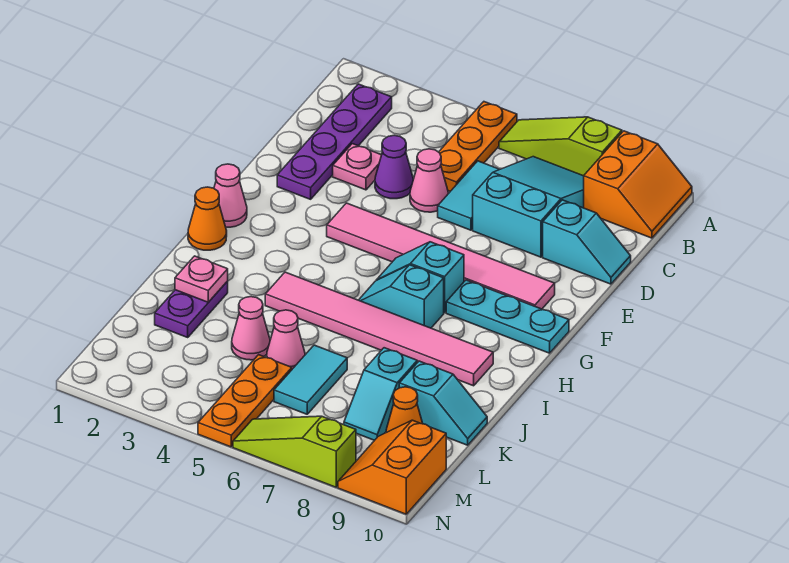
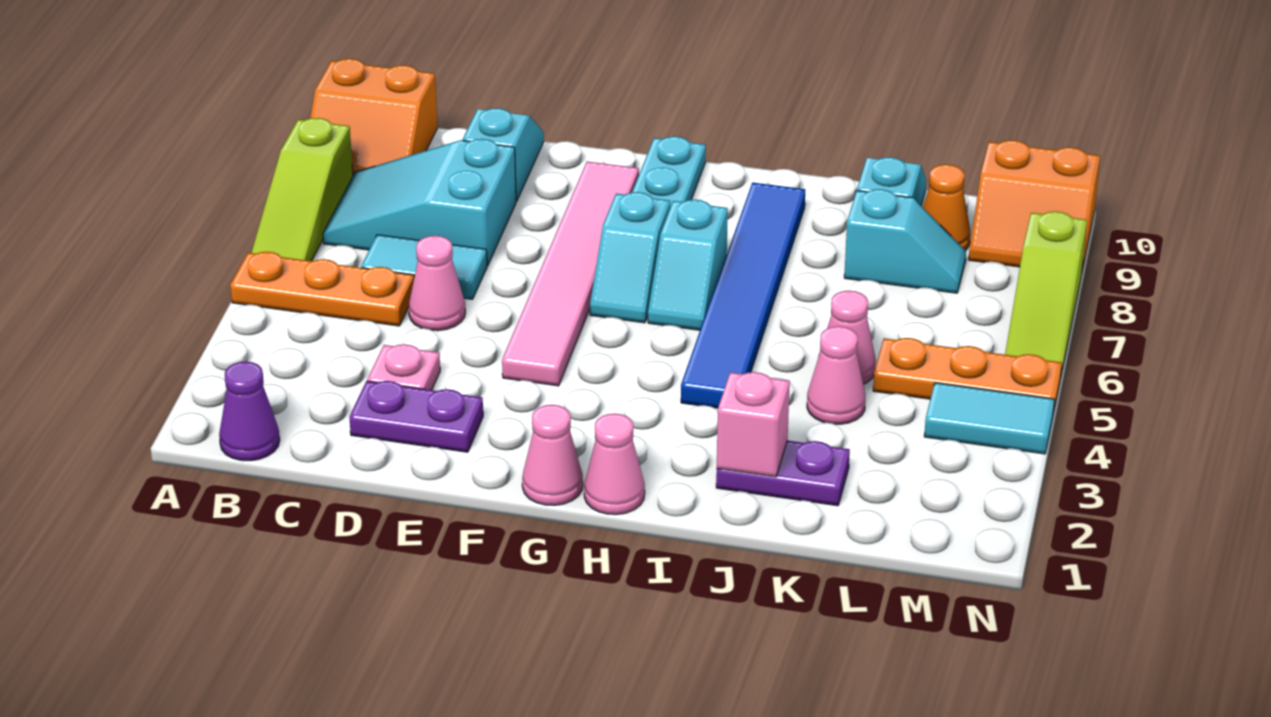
orange 2x2 slope [584,131,692,238] -> orange 2x2 slope turned to [310,59,437,175]
purple 1x4 plate [277,84,392,199] -> purple 1x2 plate [349,381,483,452]
purple 1x1 cone [375,135,413,199] -> purple 1x1 cone moved to [219,361,280,461]
orange 1x1 cone [188,187,227,250] -> pink 1x1 cone [584,414,645,515]
pink 1x6 tile [265,272,493,386] -> blue 1x6 tile [681,183,805,408]
pink 1x1 plate [175,256,228,302] -> pink 1x1 brick [717,372,790,477]
cyan 1x2 tile [274,345,347,414] -> cyan 1x2 tile moved to [924,383,1055,454]

